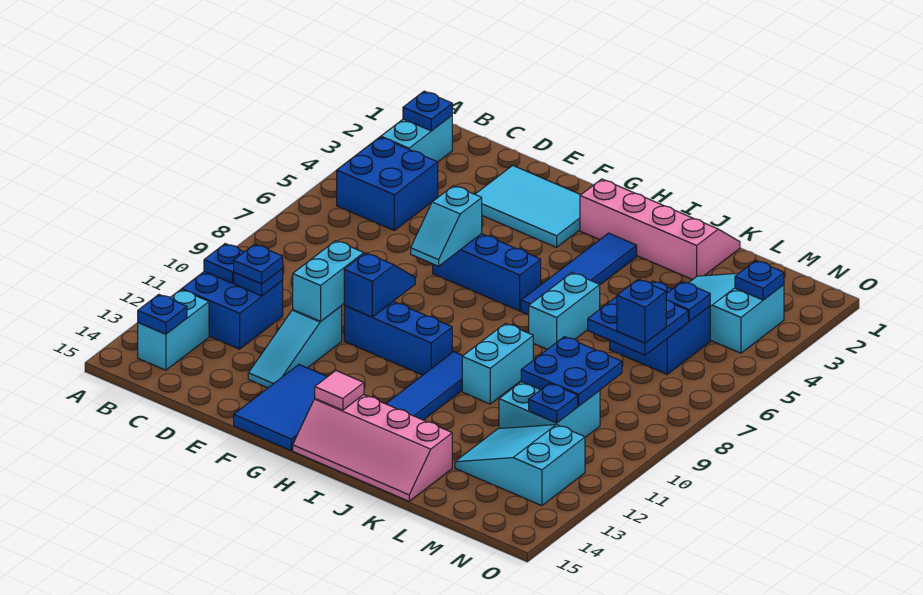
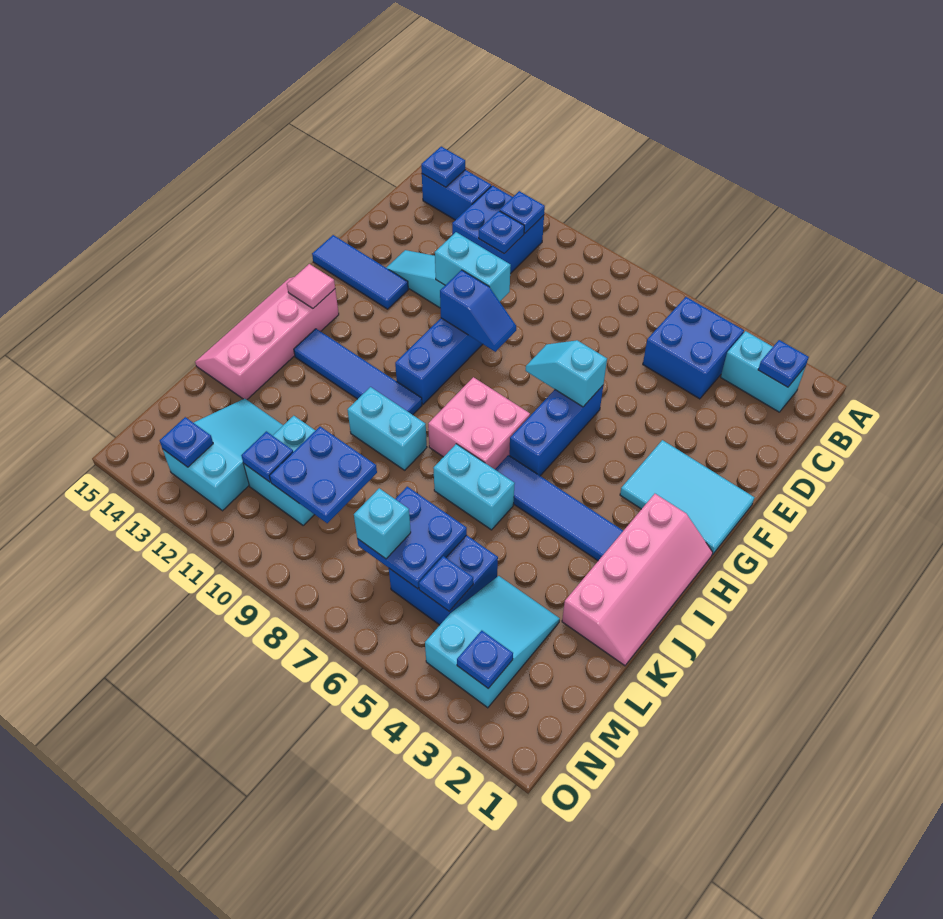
cyan 1x2 brick [138,290,209,370] -> blue 1x2 brick [422,170,491,220]
blue 1x1 plate [234,244,283,284] -> blue 1x1 plate moved to [160,417,213,467]
cyan 2x3 tile [475,166,580,247] -> cyan 2x3 tile turned to [620,440,755,555]
blue 2x3 tile [234,365,327,451] -> blue 1x3 tile [312,235,408,309]
none -> pink 2x2 brick [428,377,530,469]
blue 1x1 brick [617,279,666,343] -> cyan 1x1 brick [354,488,411,559]

